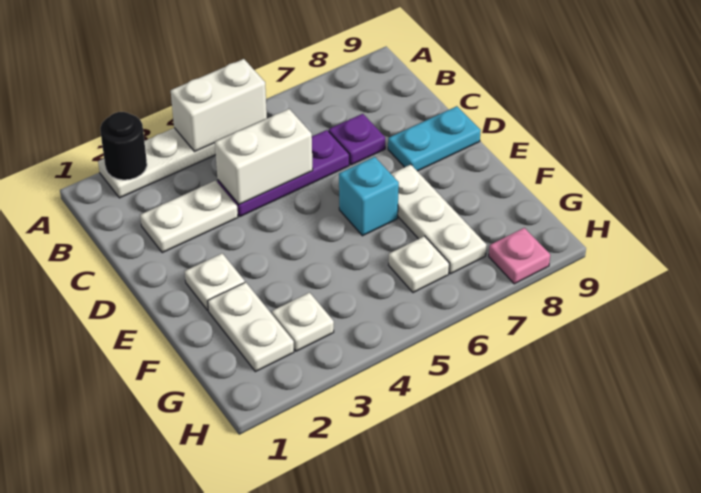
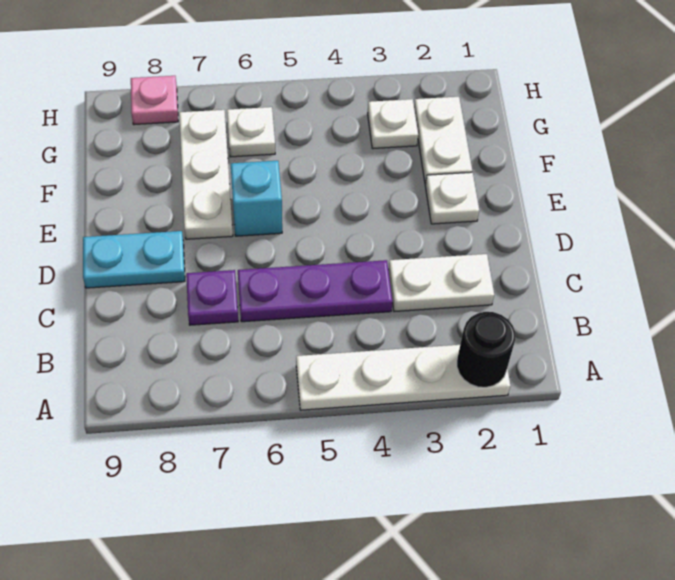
white 1x2 brick [171,59,267,152] -> none
white 1x2 brick [215,109,313,205] -> none

